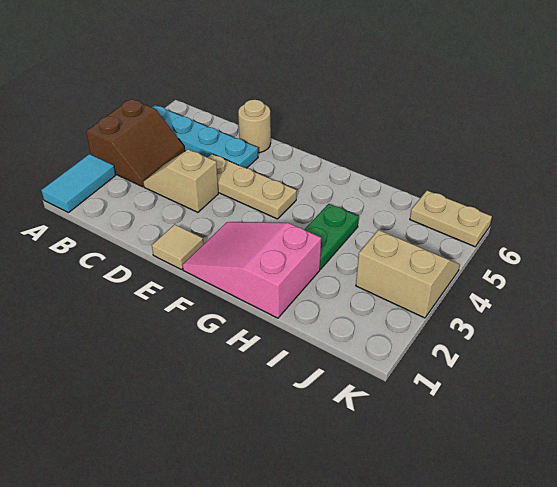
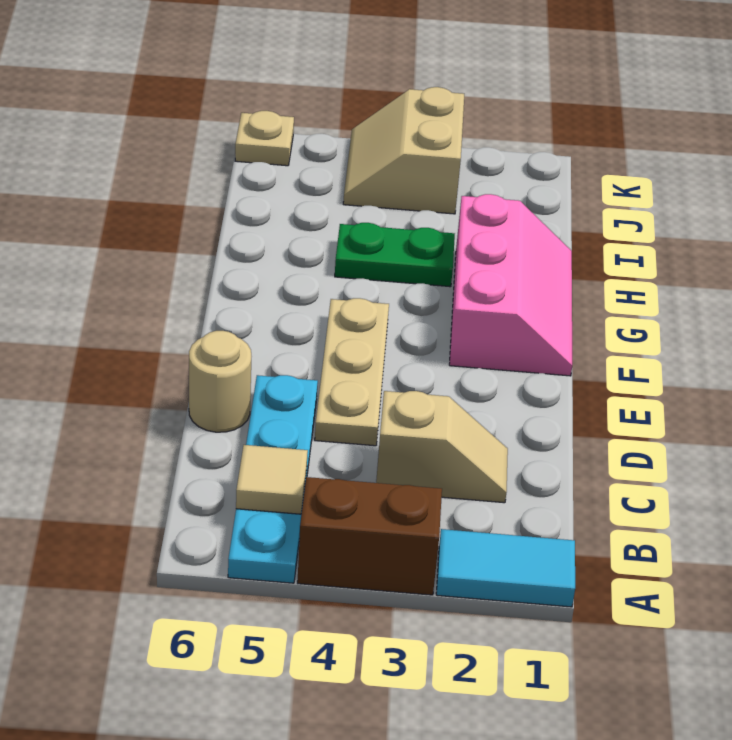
tan 1x2 slope [143,149,218,212] -> tan 1x2 slope turned to [376,391,508,503]
tan 1x1 tile [152,224,203,270] -> tan 1x1 tile moved to [236,445,308,514]
pink 2x3 slope [183,222,321,318] -> pink 2x3 slope turned to [449,194,572,376]
tan 1x2 plate [410,191,492,247] -> tan 1x1 plate [235,111,294,166]

